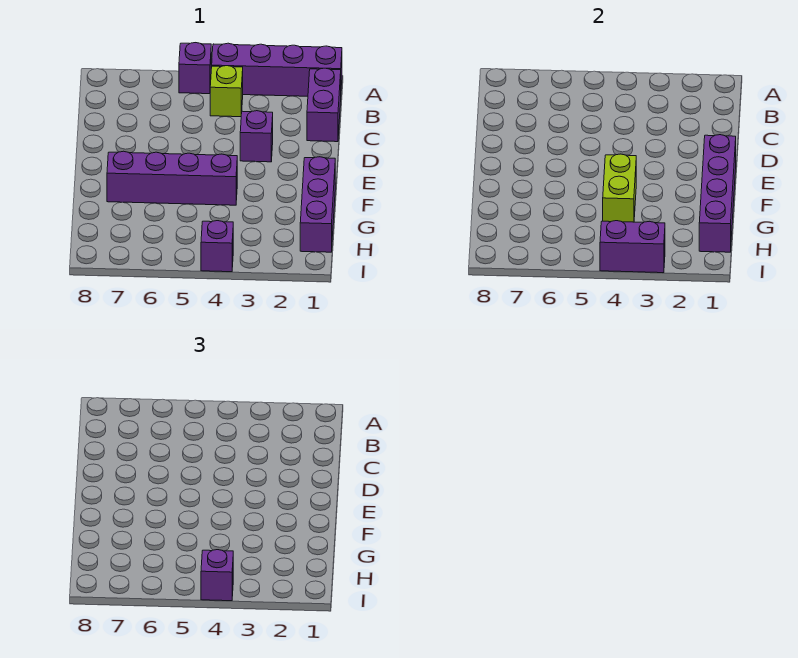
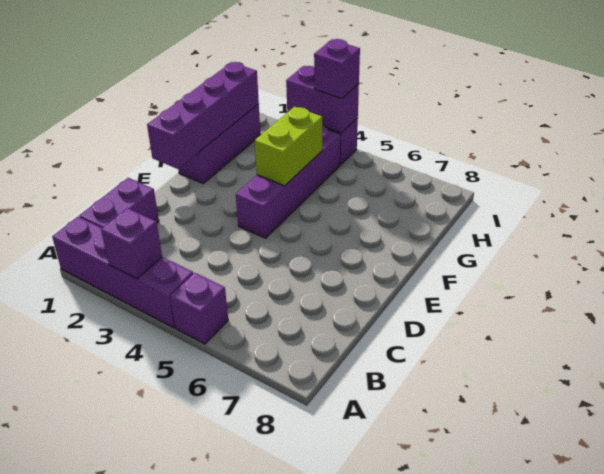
lime 1x1 brick [210,66,243,117] -> none
purple 1x1 brick [240,111,273,162] -> purple 1x1 brick moved to [101,208,162,279]
purple 1x4 brick [107,151,237,205] -> purple 1x4 brick turned to [236,126,341,238]

